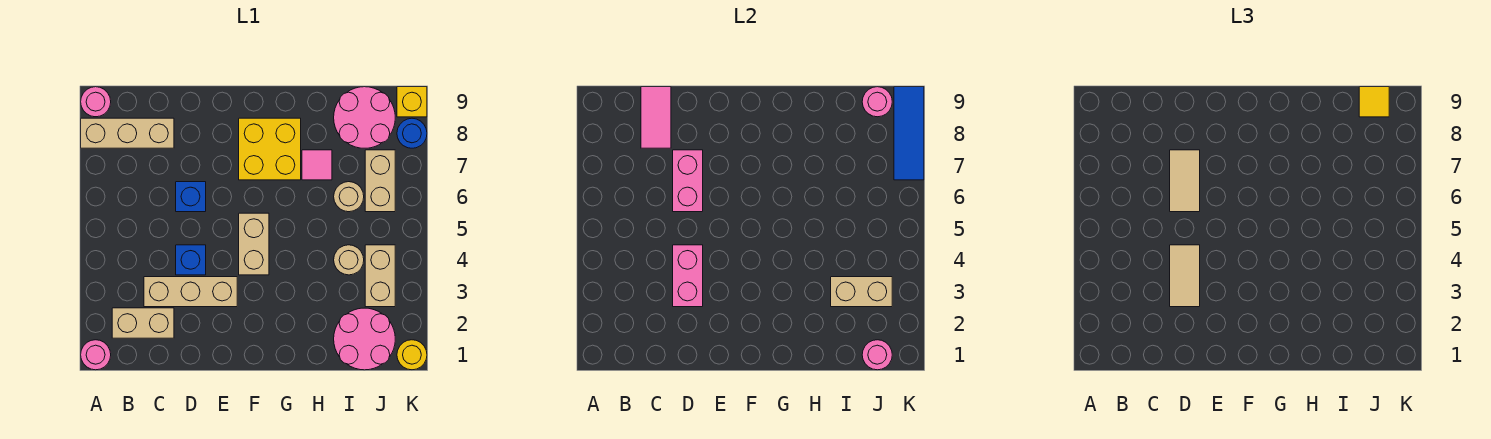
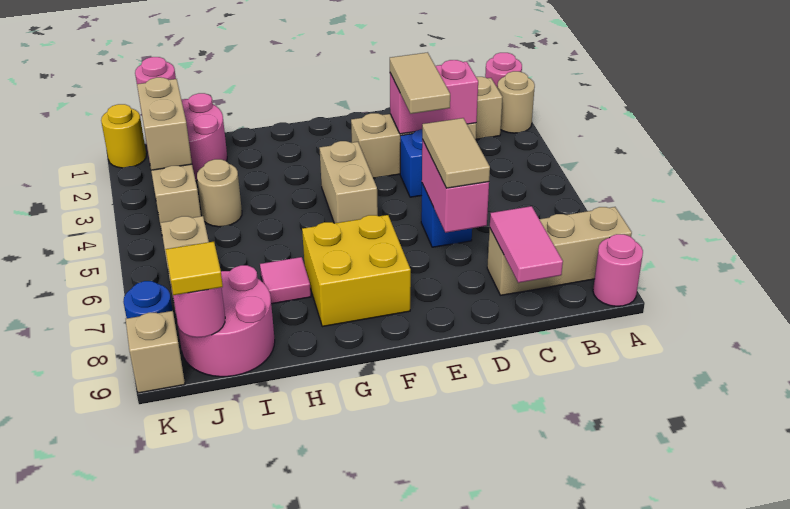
pink 1x2 brick [673,245,703,307] -> pink 1x2 brick turned to [390,60,478,134]
tan 1x2 brick [831,277,892,307] -> tan 1x2 brick turned to [137,77,192,170]
tan 1x1 round brick [334,182,364,212] -> tan 1x1 round brick moved to [497,71,535,133]
blue 1x3 tile [894,87,924,180] -> none
yellow 1x1 brick [397,87,427,117] -> tan 1x1 brick [126,311,185,393]

